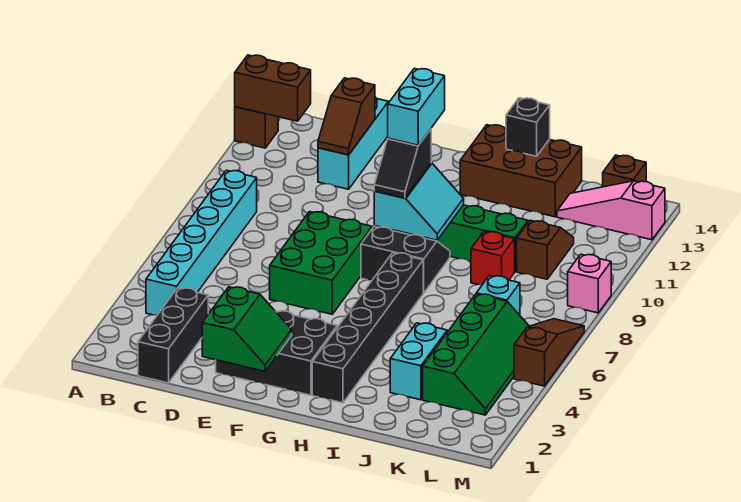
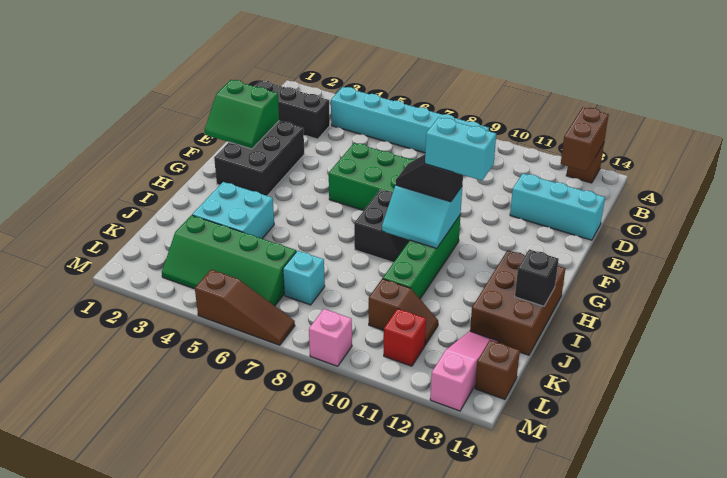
brown 1x2 slope [318,78,375,155] -> none
black 1x6 brick [312,253,423,403] -> none
cyan 1x2 brick [390,323,447,400] -> cyan 2x2 brick [192,182,274,239]
red 1x1 brick [471,231,515,285] -> red 1x1 brick moved to [384,309,426,366]

